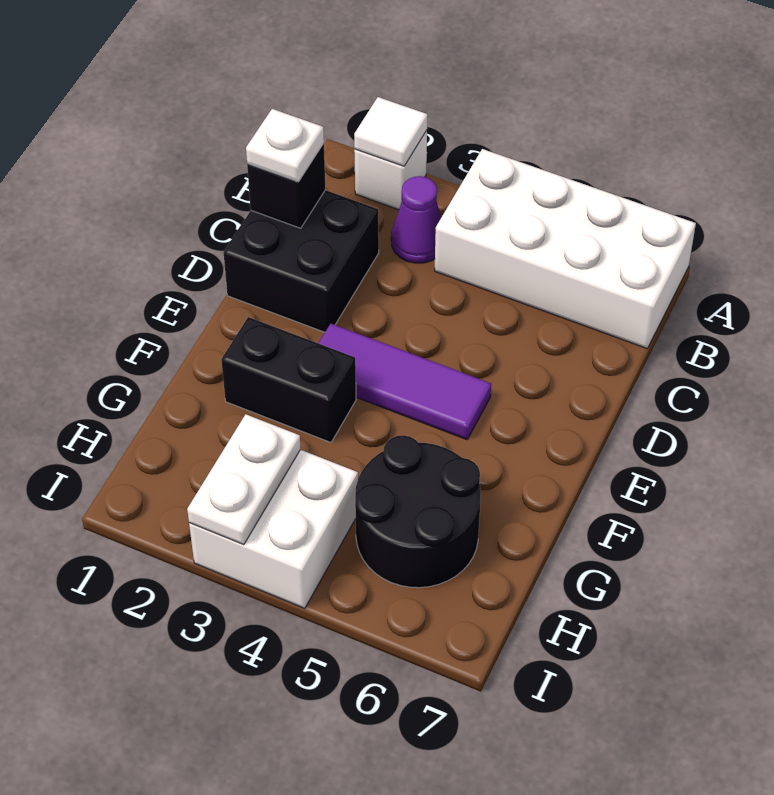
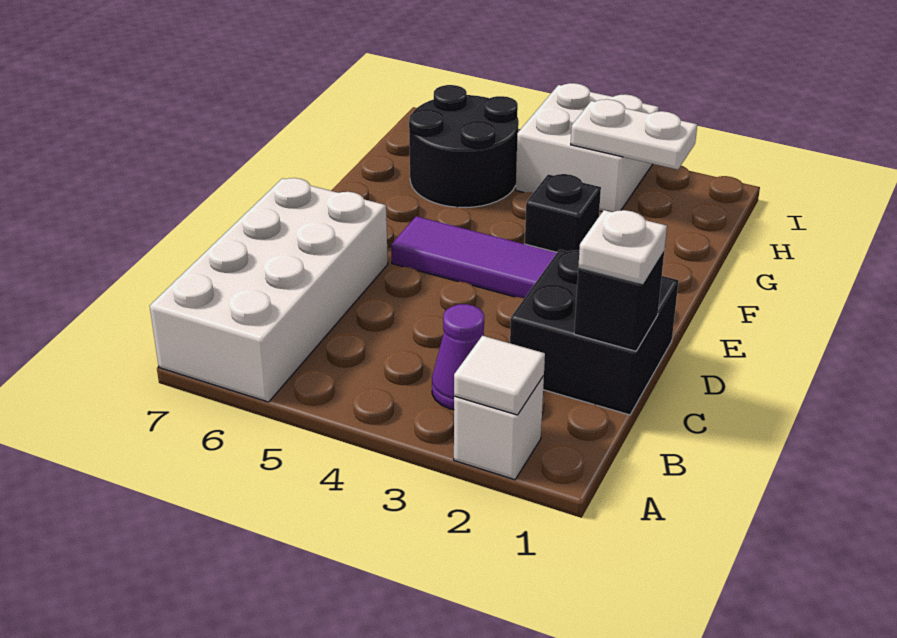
white 2x4 brick [435,149,696,348] -> white 2x4 brick turned to [150,178,388,402]
black 1x2 brick [221,317,356,442] -> black 1x1 brick [525,174,601,252]
white 1x2 plate [187,414,301,545] -> white 1x2 plate turned to [571,99,697,170]

